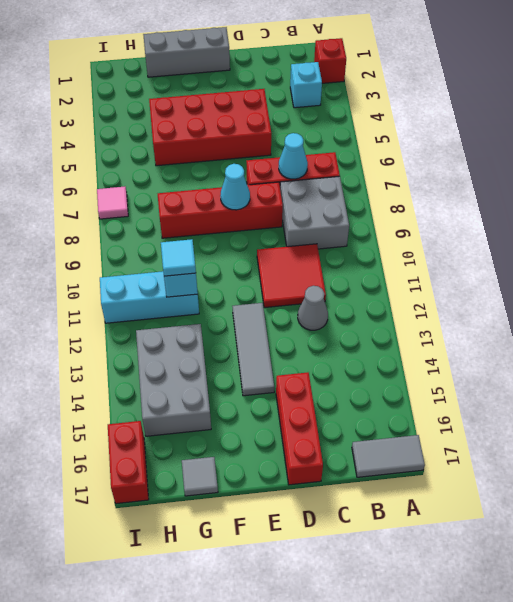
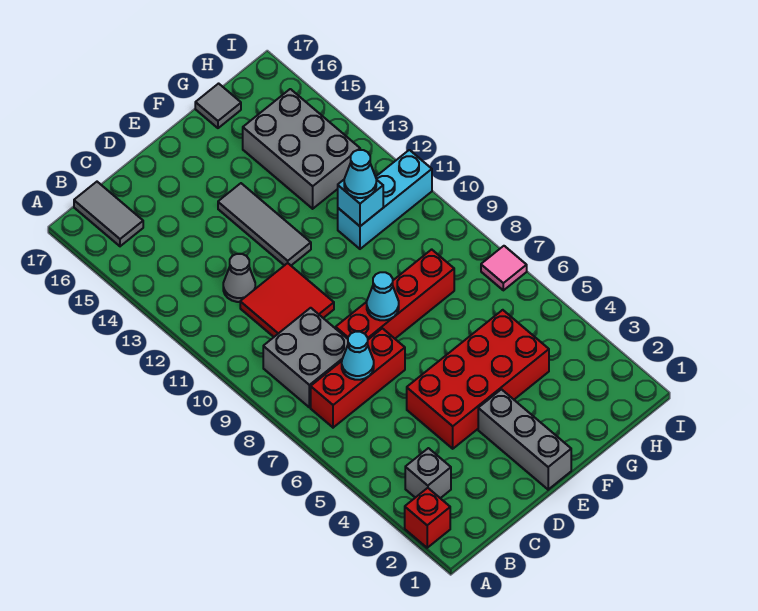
grey 1x2 tile [352,435,425,477] -> grey 1x2 tile turned to [74,182,143,246]
cyan 1x1 brick [290,62,322,108] -> grey 1x1 brick [405,448,451,498]
red 1x3 brick [276,372,323,485] -> none
grey 1x3 brick [143,27,230,77] -> grey 1x3 brick turned to [478,389,571,490]
cyan 1x1 tile [161,239,196,276] -> cyan 1x1 cone [344,150,376,198]
red 1x2 brick [108,421,149,504] -> none

